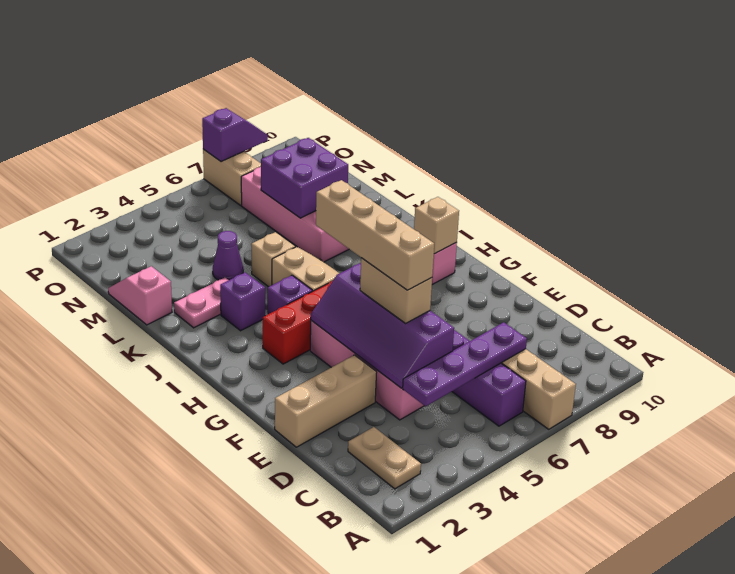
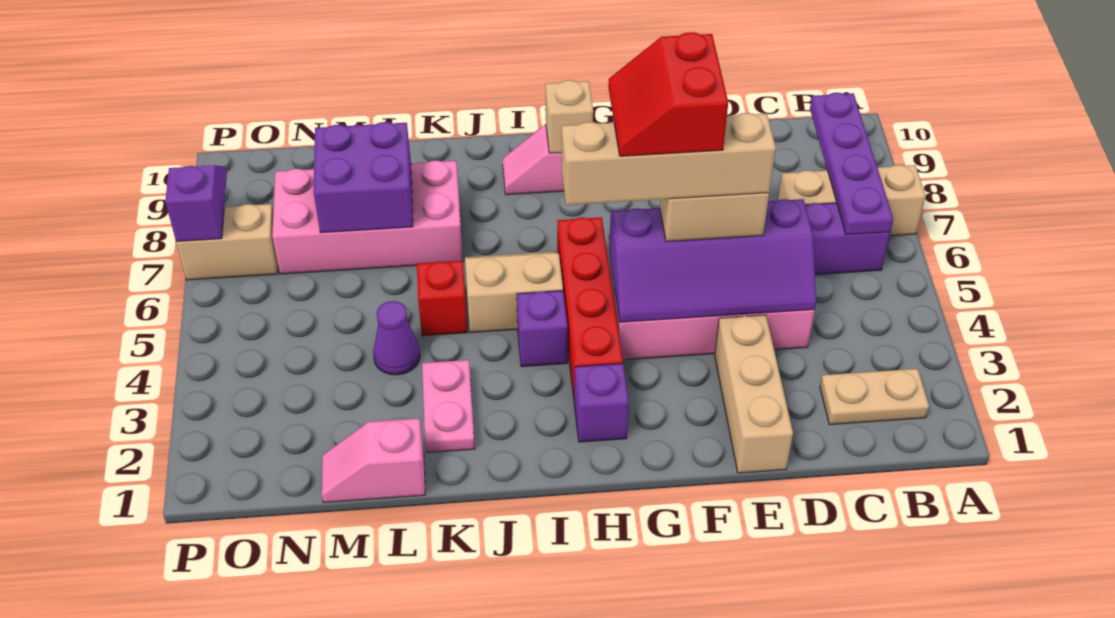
purple 1x4 plate [403,322,527,406] -> purple 1x4 plate moved to [810,93,893,235]
none -> red 2x2 slope [608,32,728,156]
purple 1x1 brick [220,272,265,331] -> purple 1x1 brick moved to [574,363,629,442]
tan 1x1 brick [251,232,295,287] -> red 1x1 brick [417,261,467,336]

